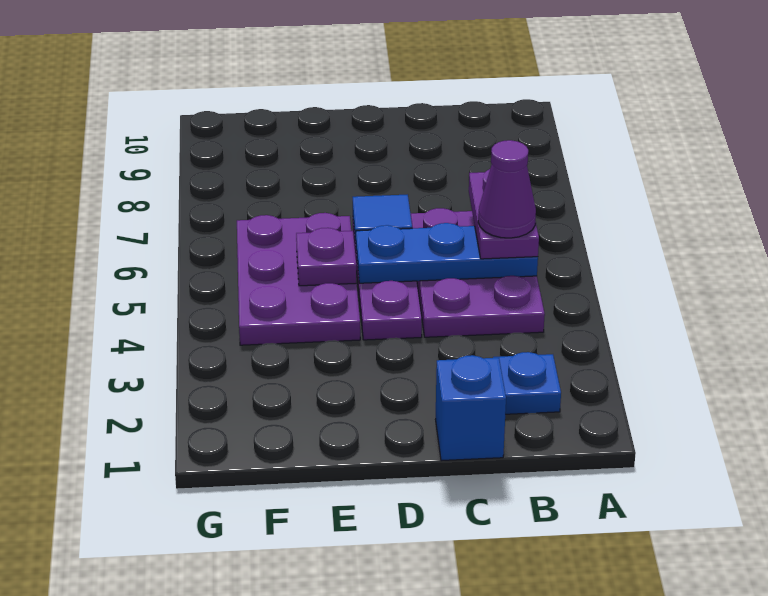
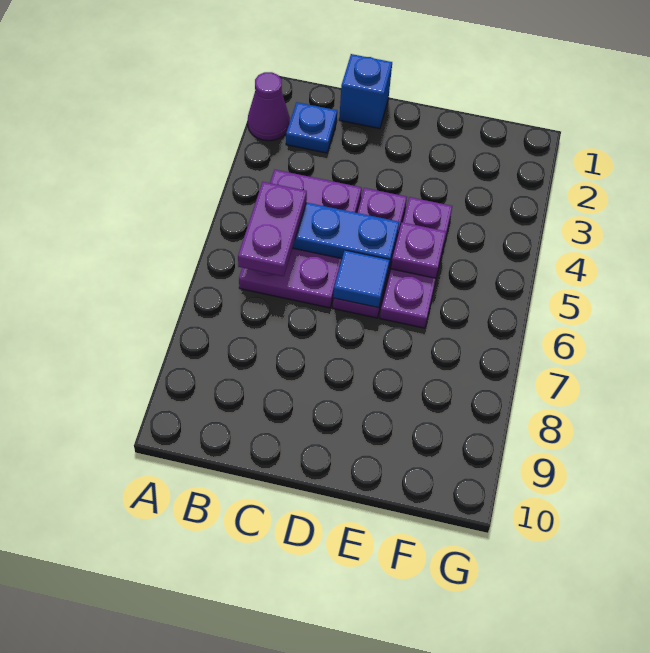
purple 1x1 cone [478,140,536,238] -> purple 1x1 cone moved to [248,72,290,141]
purple 2x3 plate [237,213,360,345] -> purple 1x3 plate [380,197,452,328]

